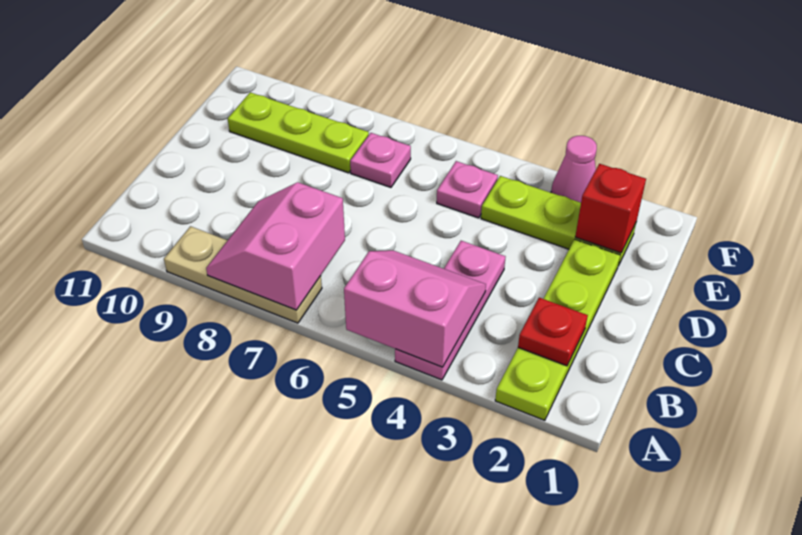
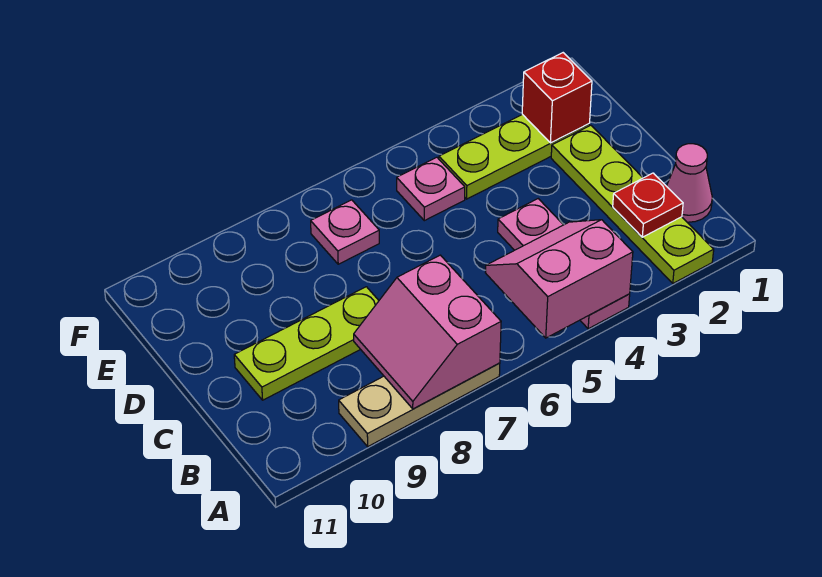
lime 1x3 plate [228,92,369,173] -> lime 1x3 plate moved to [234,287,379,400]
pink 1x1 cone [551,136,597,203] -> pink 1x1 cone moved to [667,144,712,222]

